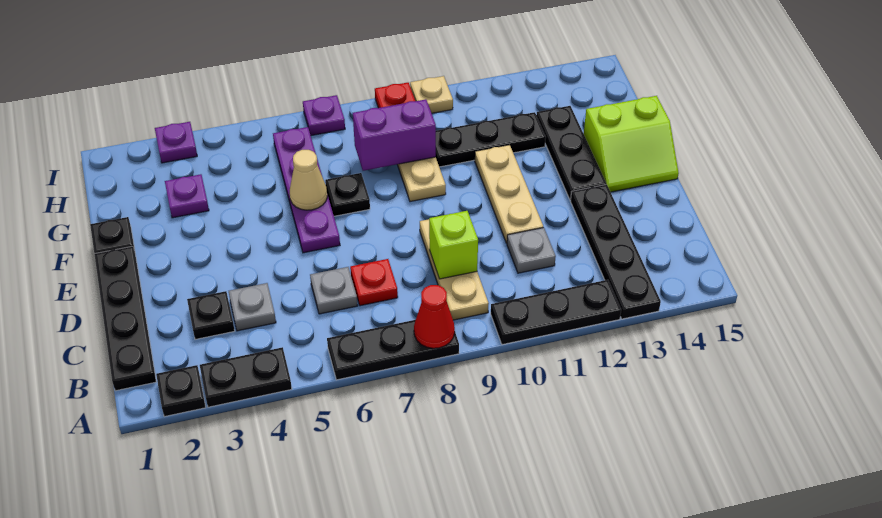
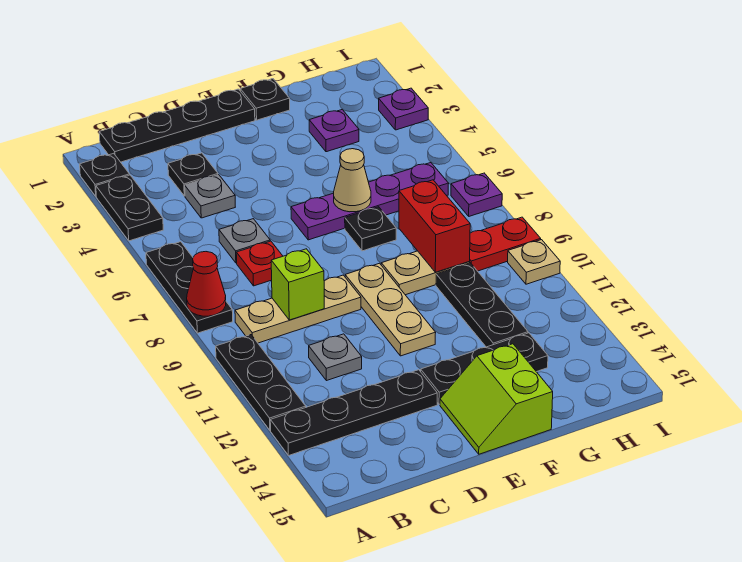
tan 1x3 plate [475,145,543,243] -> tan 1x3 plate turned to [345,263,436,356]
purple 1x2 brick [353,99,436,171] -> red 1x2 brick [399,180,470,272]

